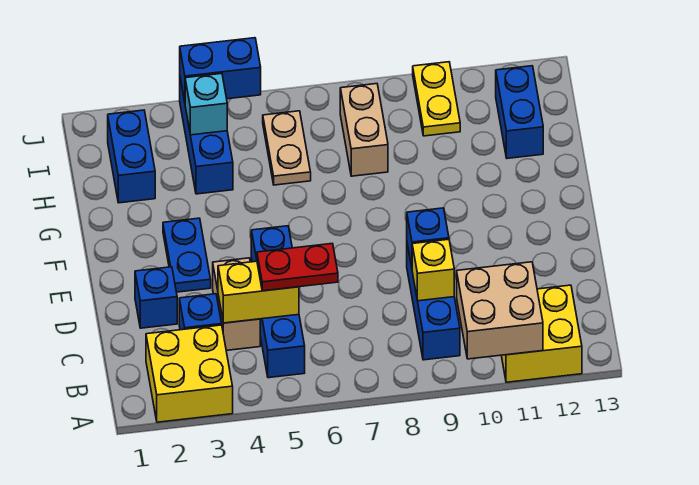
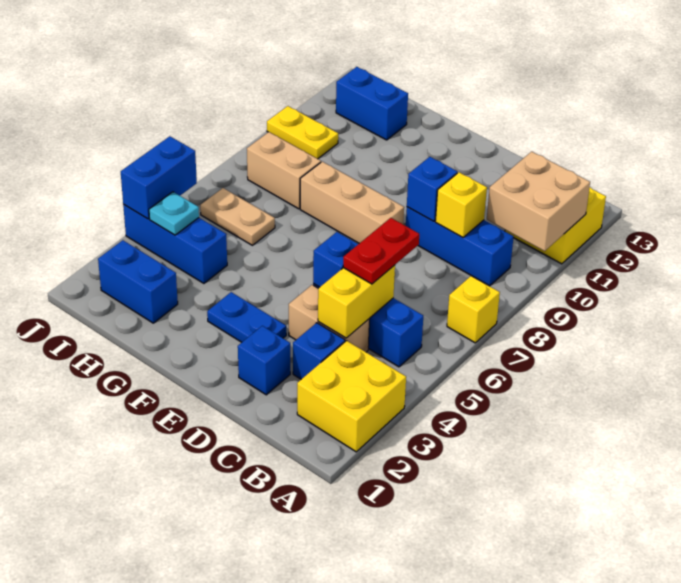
none -> yellow 1x1 brick [447,276,500,343]
none -> tan 1x3 brick [300,162,404,243]
cyan 1x1 brick [185,74,227,135] -> cyan 1x1 plate [149,192,199,235]

